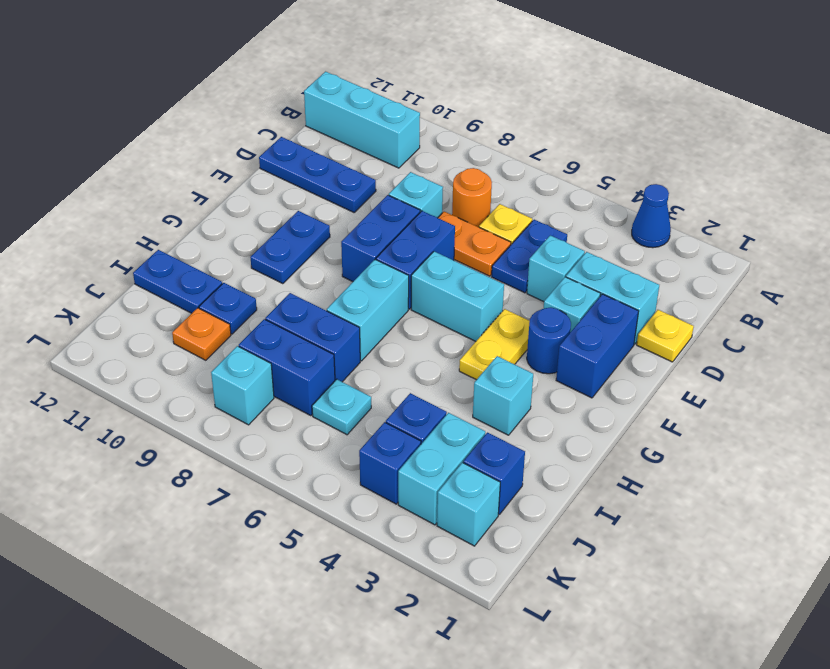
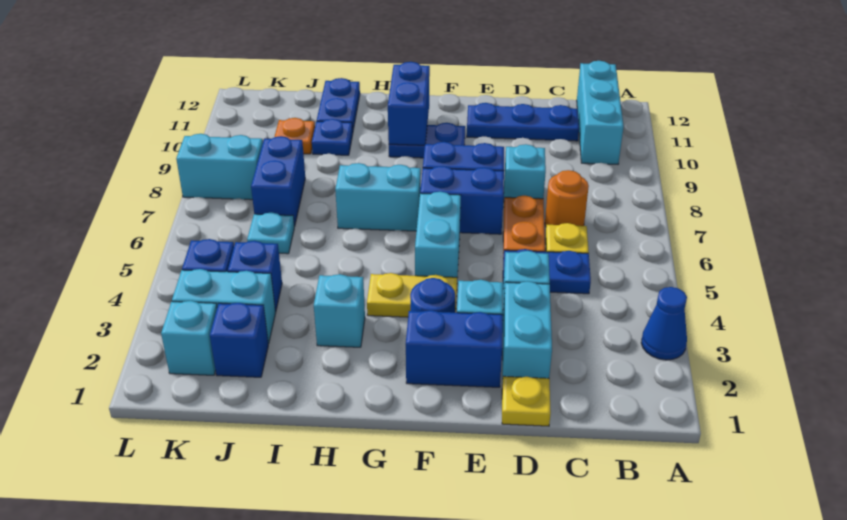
blue 1x3 plate [259,137,376,212] -> blue 1x3 plate turned to [467,103,579,141]
blue 1x2 brick [265,293,360,382] -> blue 1x2 brick moved to [388,62,430,146]
cyan 1x1 brick [211,346,274,425] -> cyan 1x2 brick [176,134,263,200]

